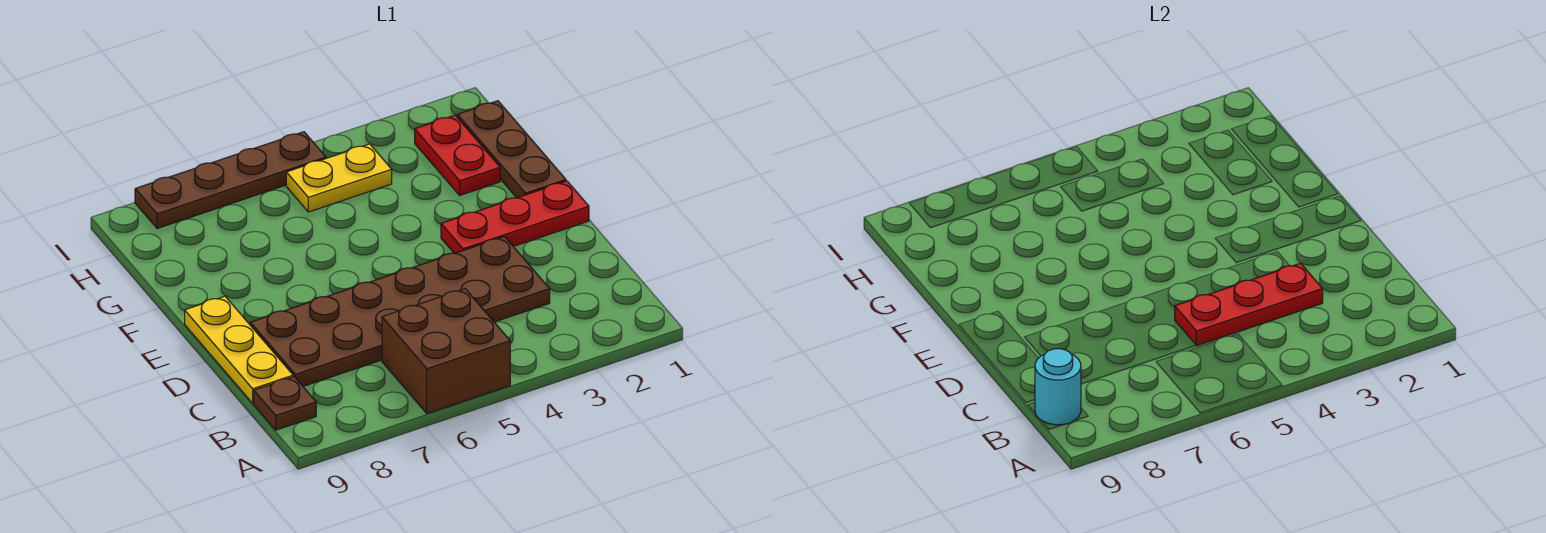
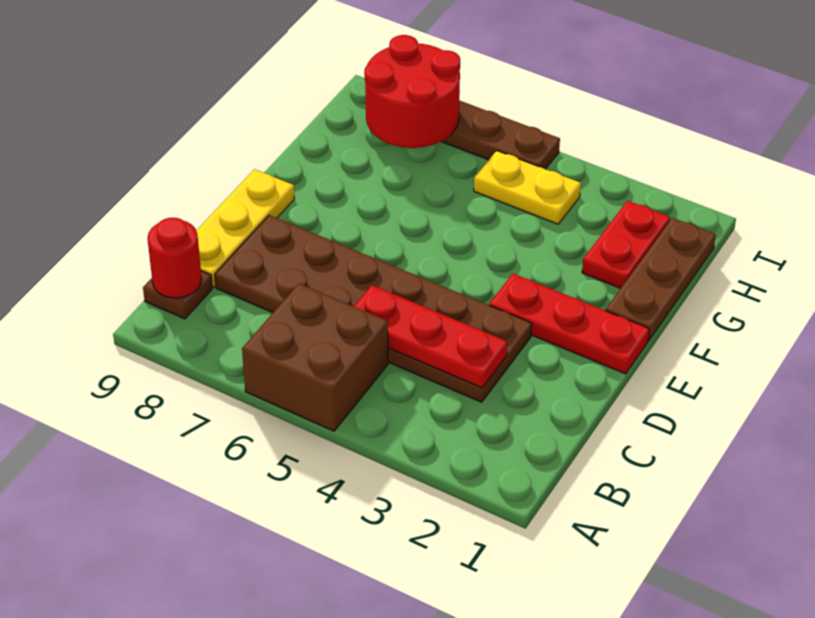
cyan 1x1 round brick [1035,349,1081,425] -> red 1x1 round brick [147,218,202,298]
none -> red 2x2 round brick [364,35,460,148]

